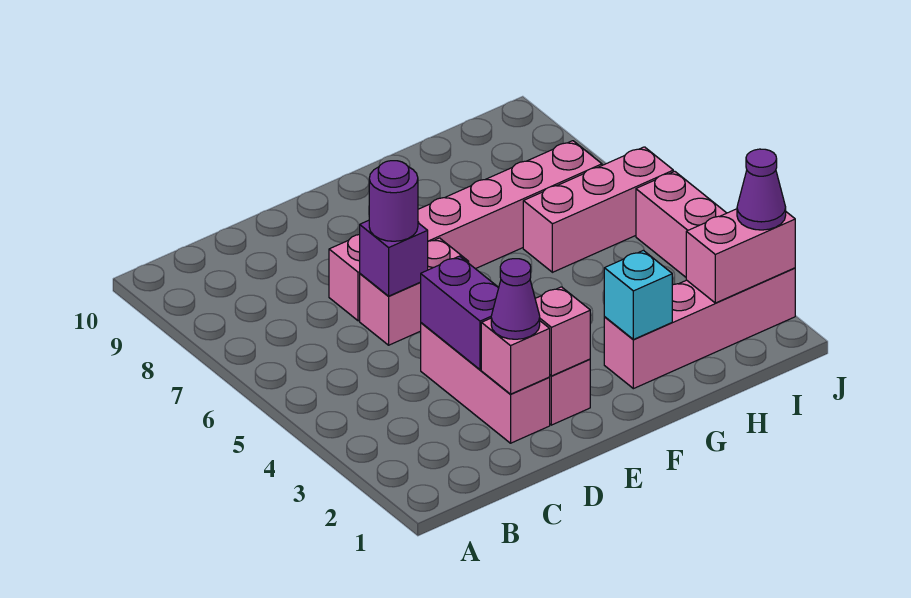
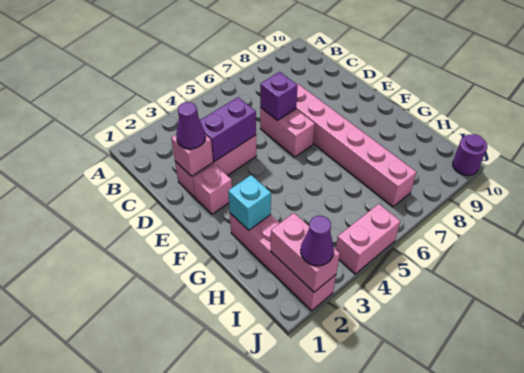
purple 1x1 round brick [369,161,418,241] -> purple 1x1 round brick moved to [453,134,487,175]
pink 1x1 brick [535,287,590,376] -> none
pink 1x3 brick [523,147,673,272] -> none

